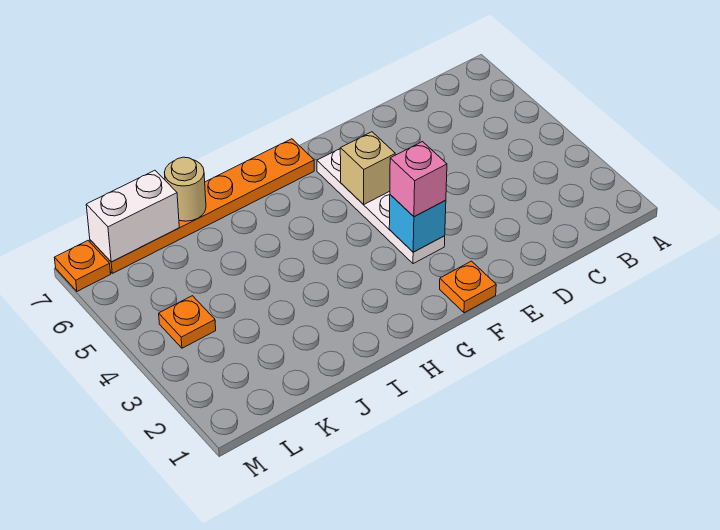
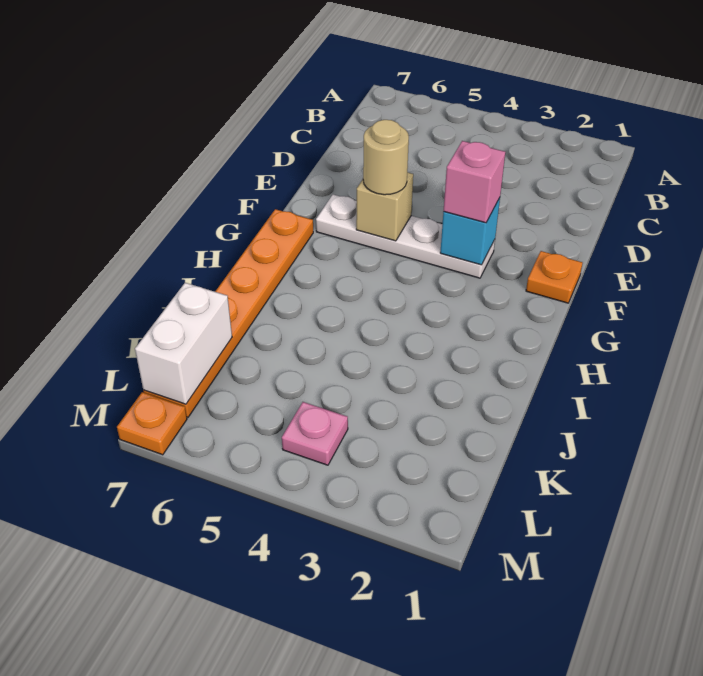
tan 1x1 round brick [164,157,206,221] -> tan 1x1 round brick moved to [363,120,409,195]
orange 1x1 plate [159,296,216,348] -> pink 1x1 plate [282,402,348,465]

